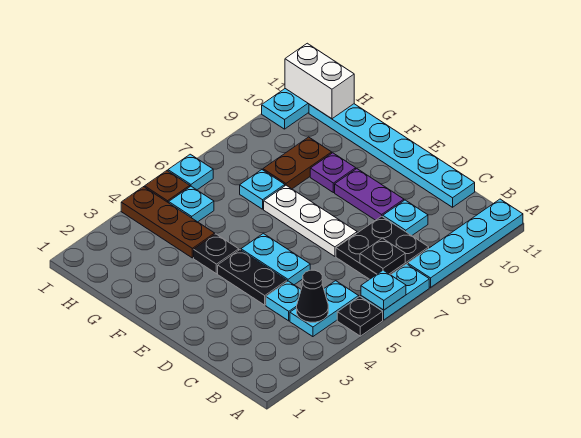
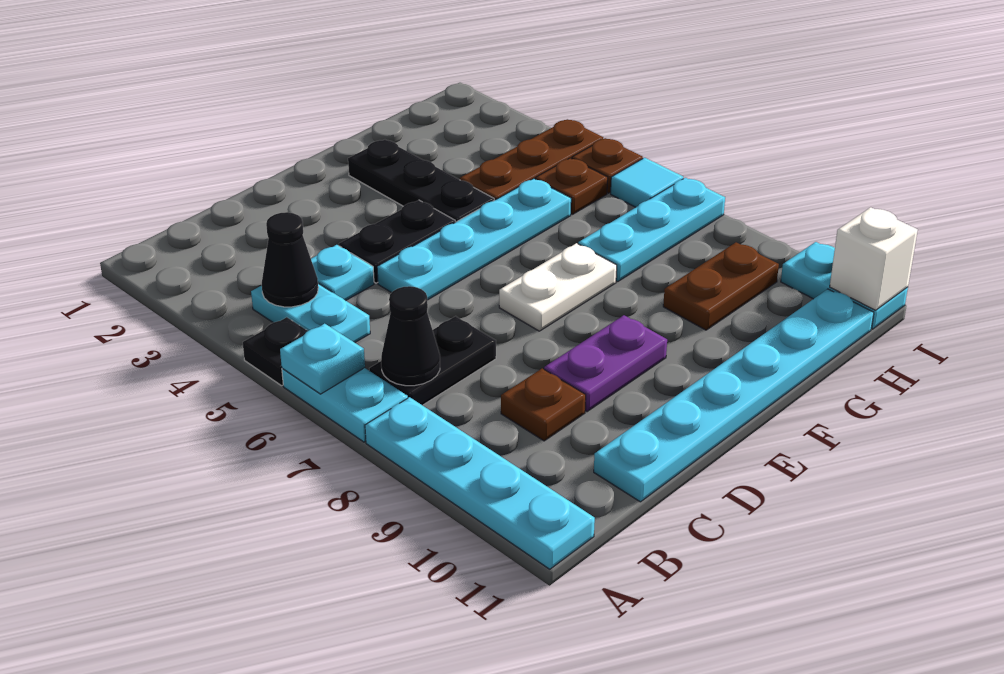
black 2x2 plate [336,216,429,279] -> black 1x2 plate [369,316,496,405]
black 1x1 plate [360,238,405,274] -> black 1x1 cone [381,286,440,386]
cyan 1x1 plate [383,200,428,236] -> brown 1x1 plate [501,368,586,441]
cyan 1x2 plate [241,233,310,285] -> cyan 1x4 plate [377,178,571,300]
white 1x3 plate [264,185,357,256] -> white 1x2 plate [499,243,617,331]
black 1x1 plate [194,234,239,274] -> black 1x3 plate [348,140,494,222]
purple 1x1 plate [310,153,356,193] -> none
cyan 1x1 plate [240,170,285,209] -> cyan 1x3 plate [578,178,725,282]
brown 1x2 plate [263,137,332,189] -> brown 1x2 plate turned to [663,242,779,330]
cyan 1x1 plate [169,186,214,222] -> brown 1x1 plate [535,158,608,214]
white 1x2 brick [285,43,354,119] -> white 1x1 brick [830,207,918,310]
cyan 1x1 plate [168,154,213,190] -> cyan 1x1 tile [611,158,683,207]

